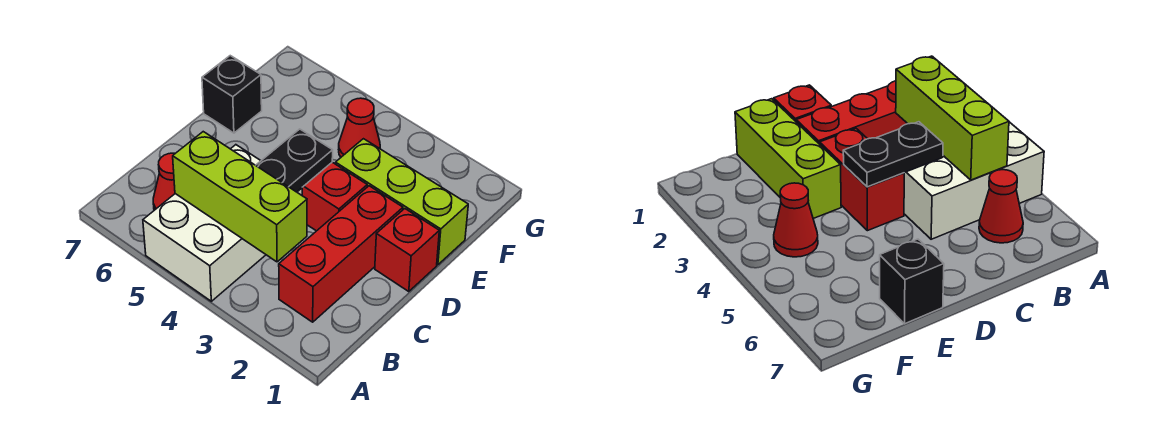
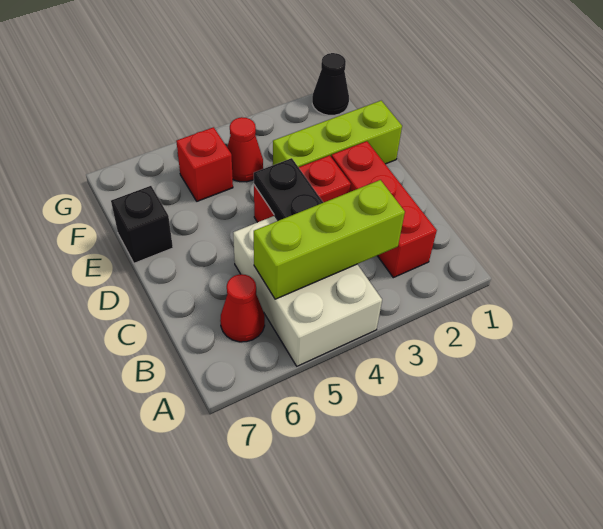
red 1x1 brick [375,209,439,292] -> red 1x1 brick moved to [176,127,233,201]
none -> black 1x1 cone [312,53,349,115]

